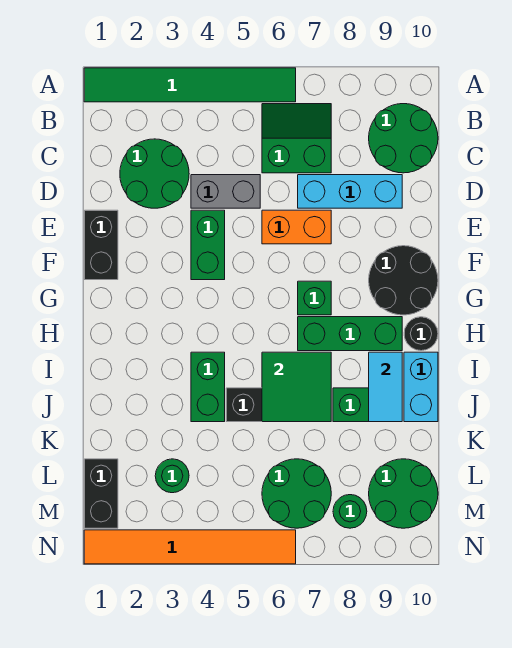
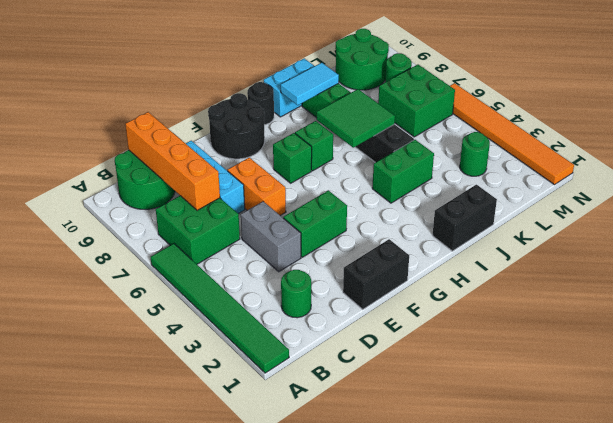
green 2x2 slope [262,104,331,173] -> green 2x2 brick [156,196,240,264]
green 2x2 round brick [120,139,189,208] -> green 1x1 round brick [281,270,311,318]
none -> orange 1x4 brick [125,112,220,210]
green 1x3 brick [298,317,402,351] -> green 1x1 brick [295,121,333,171]
black 1x2 brick [84,459,118,528] -> black 1x2 brick moved to [432,185,497,251]
green 2x2 round brick [262,459,331,528] -> green 2x2 brick [378,65,455,137]

